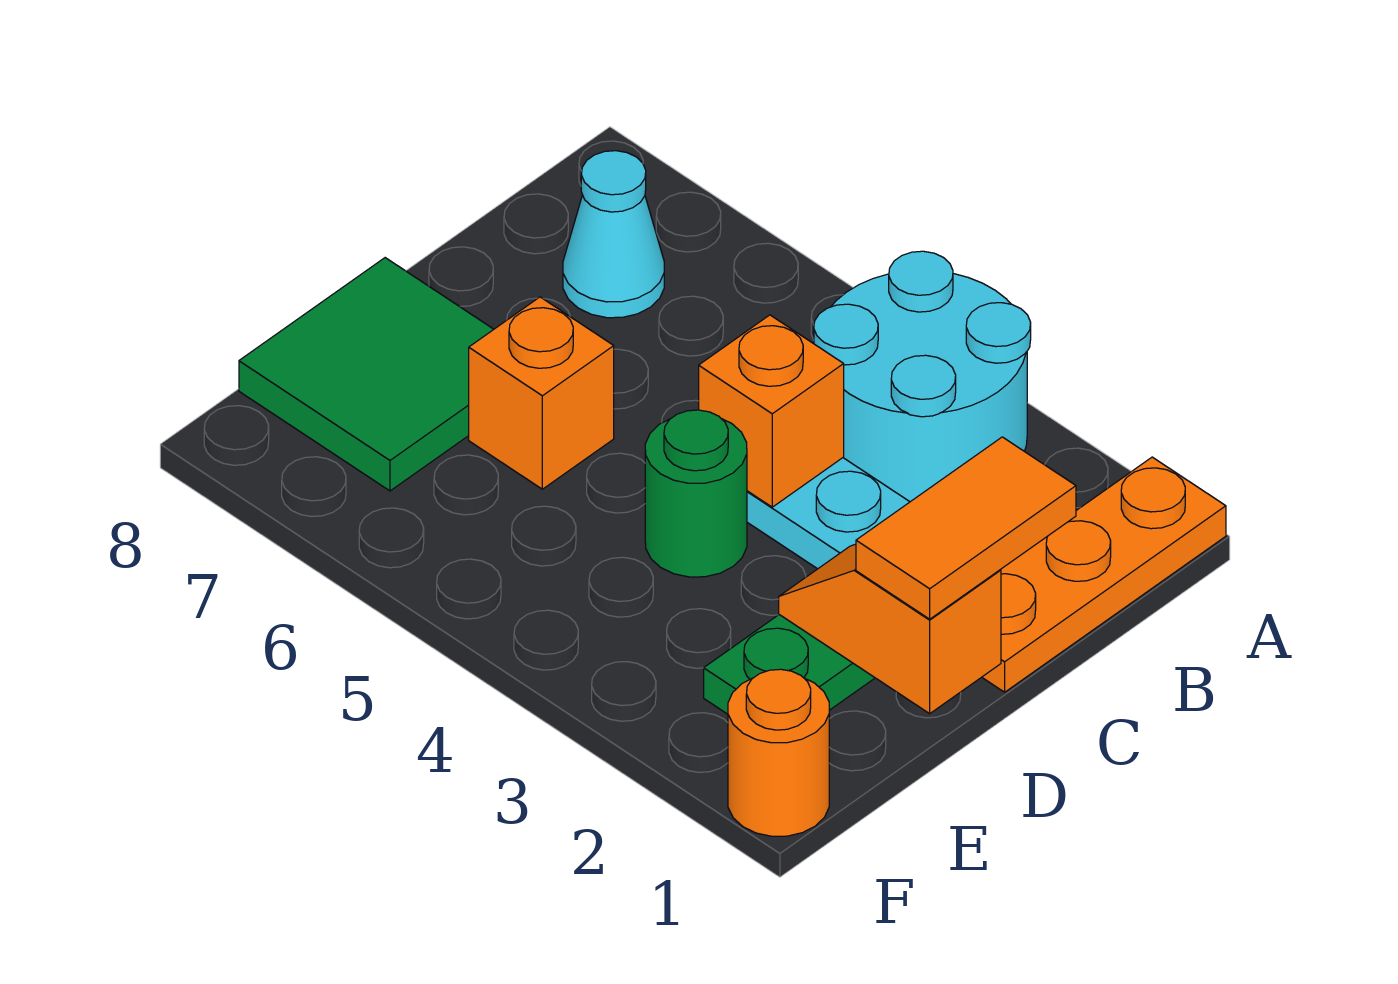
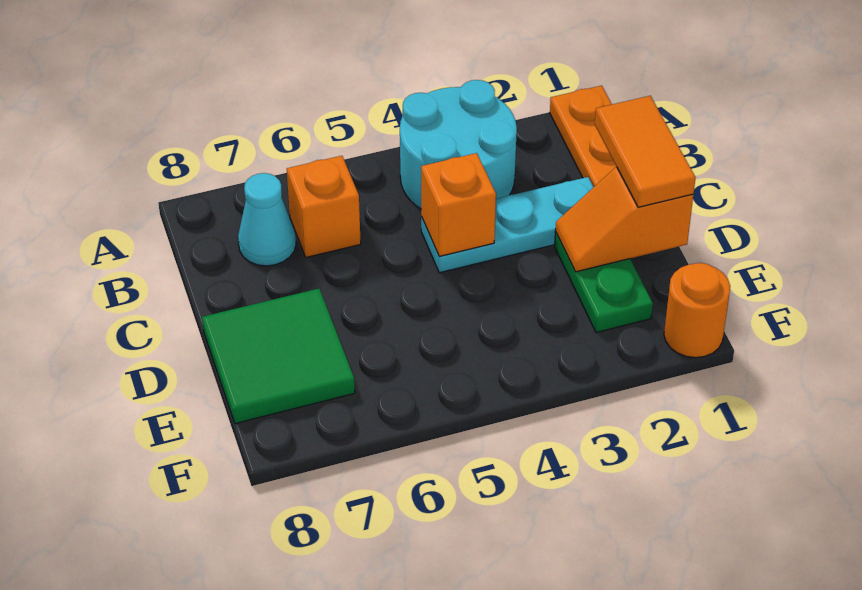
green 1x1 round brick [645,410,747,577] -> none
orange 1x1 brick [469,297,614,489] -> orange 1x1 brick moved to [287,156,361,257]

